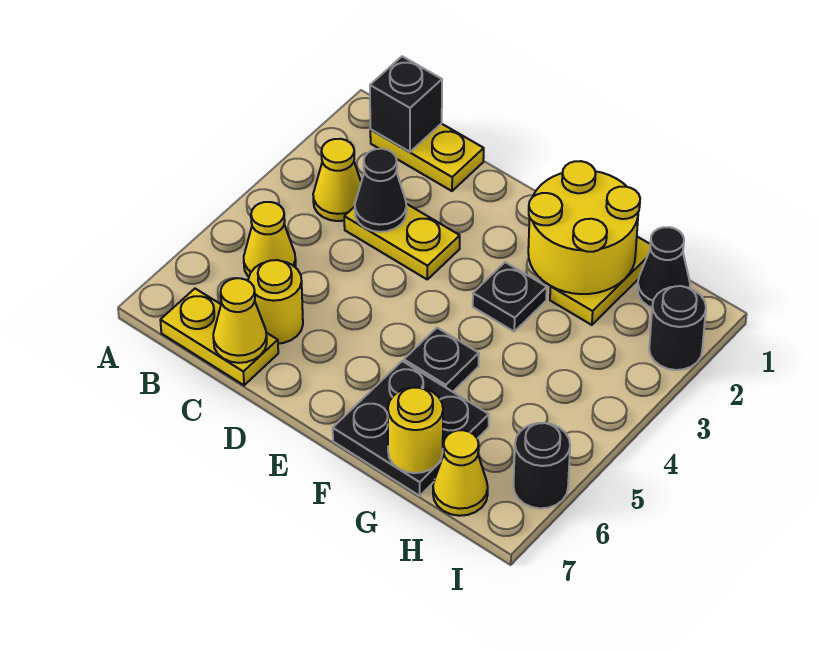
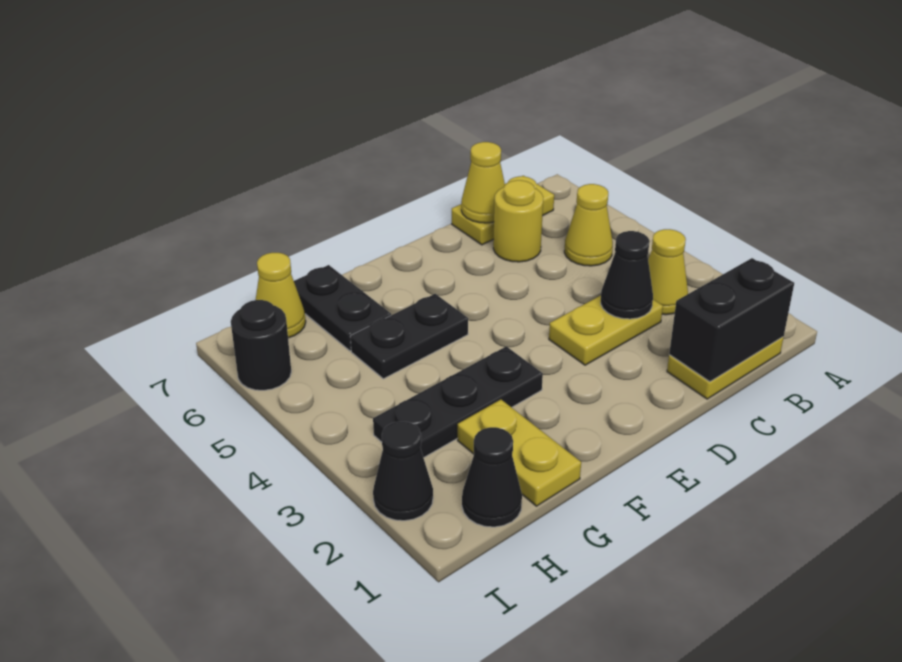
black 1x1 brick [370,56,442,152] -> black 1x2 brick [669,258,794,382]
yellow 2x2 round brick [528,161,640,294] -> none
black 1x1 plate [473,262,547,331] -> black 1x3 plate [373,346,543,458]
black 1x1 plate [404,328,479,392] -> black 1x2 plate [350,294,468,379]
black 2x2 plate [333,361,489,496] -> black 1x2 plate [294,265,391,351]
yellow 1x1 round brick [388,387,443,473] -> none
black 1x1 round brick [649,286,706,370] -> black 1x1 cone [373,422,433,521]

